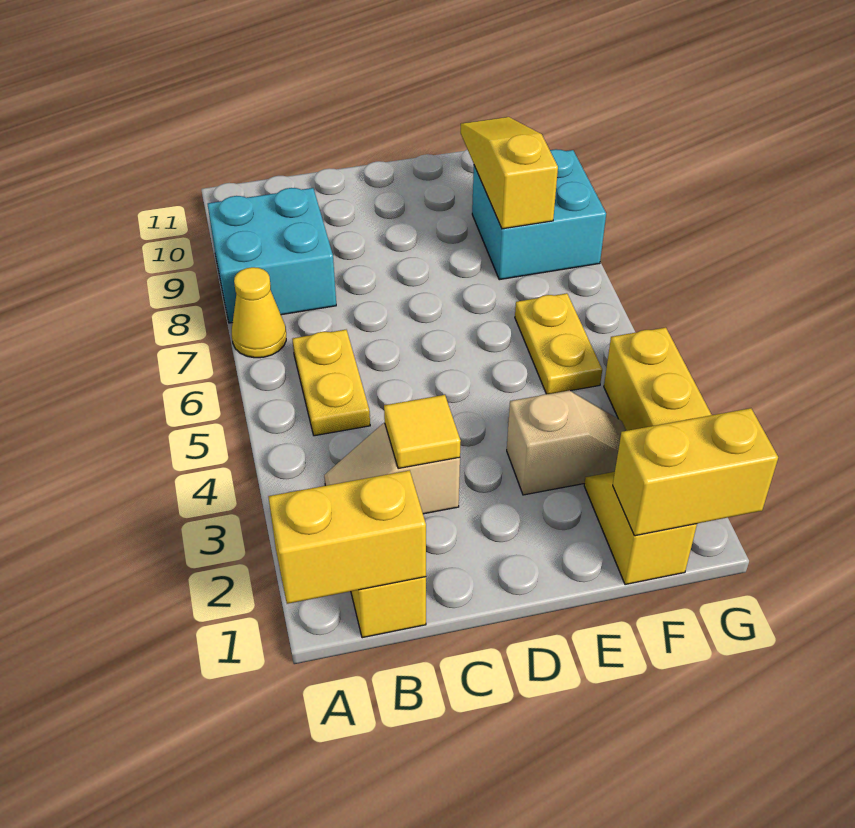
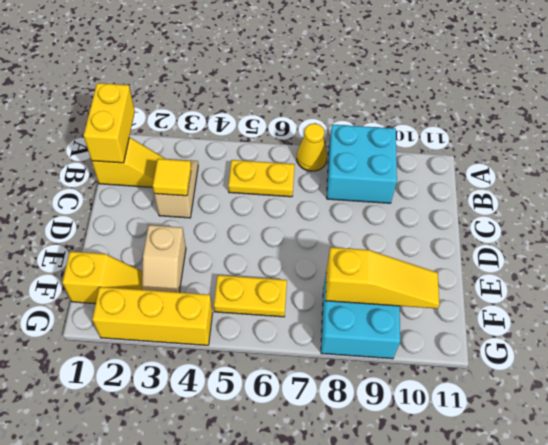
yellow 1x2 brick [613,408,778,536] -> none

